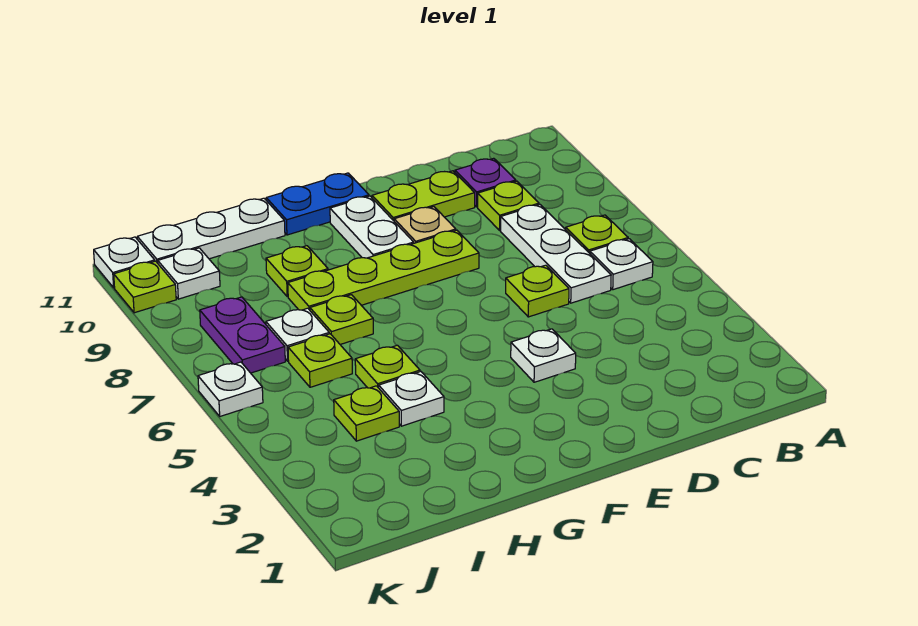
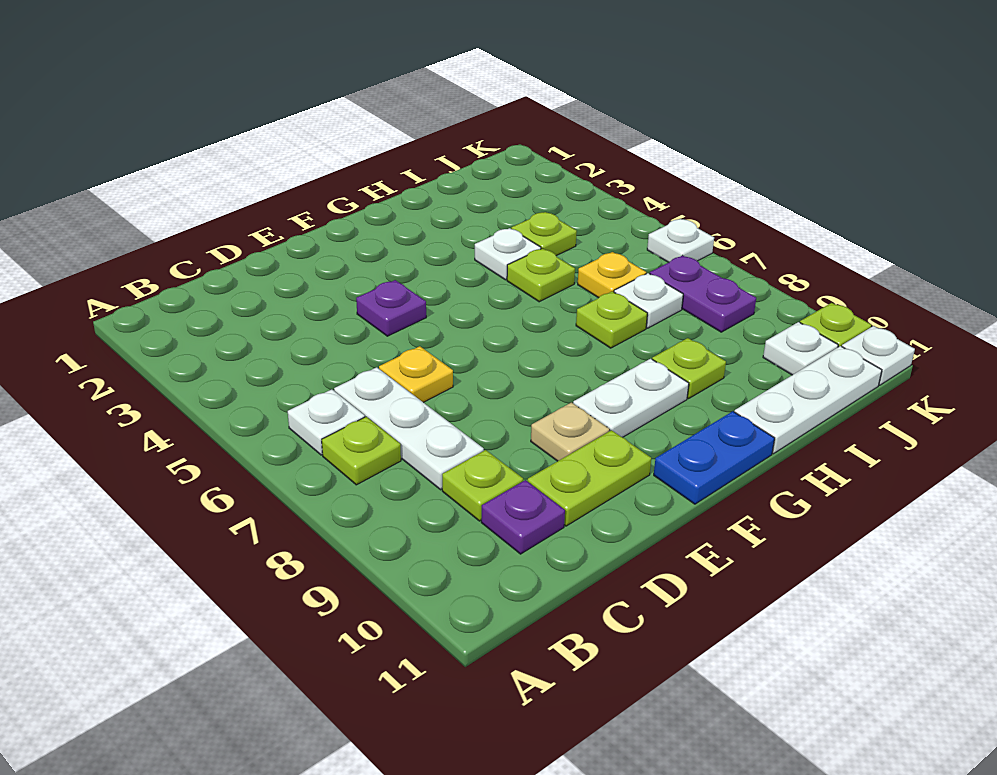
lime 1x1 plate [506,265,569,317] -> yellow 1x1 plate [379,346,453,402]
white 1x1 plate [511,329,576,382] -> purple 1x1 plate [356,280,426,336]
lime 1x4 plate [288,230,479,310] -> none
white 1x2 plate [330,196,414,258] -> white 1x2 plate turned to [573,359,689,437]
lime 1x1 plate [288,334,352,387] -> yellow 1x1 plate [578,252,646,298]

